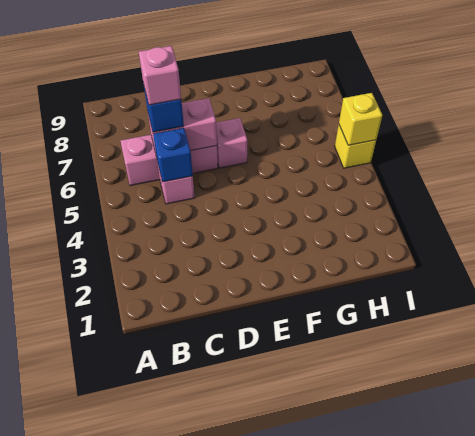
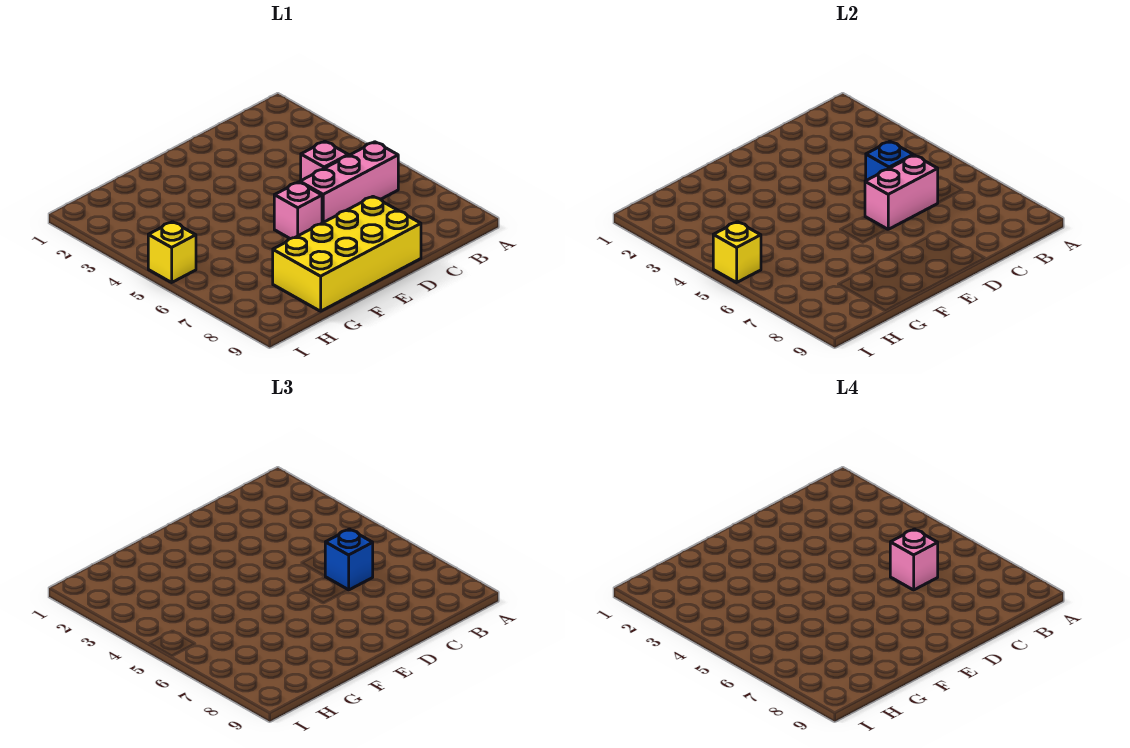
none -> yellow 2x4 brick [273,197,421,311]

